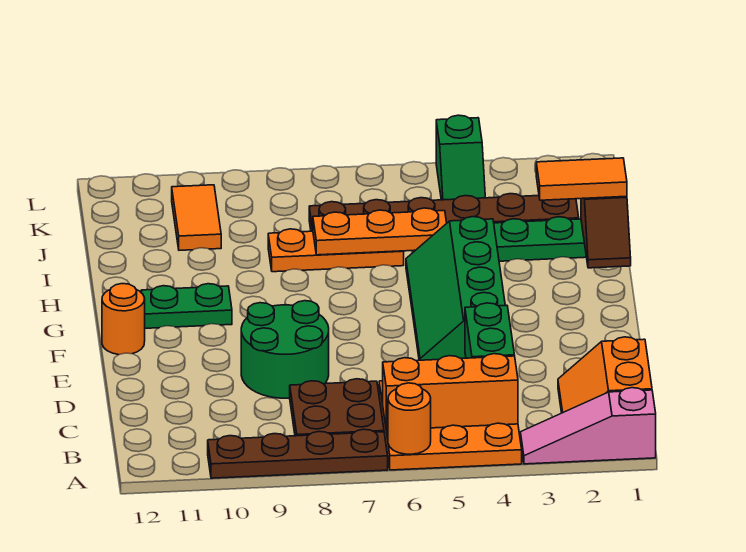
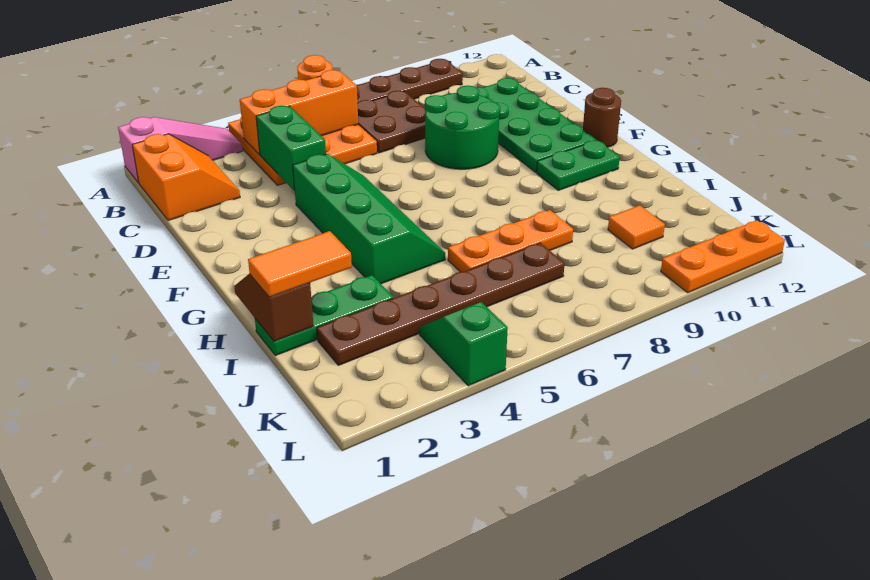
none -> green 2x4 plate [476,78,596,172]
orange 1x1 round brick [102,284,145,355] -> brown 1x1 round brick [583,88,621,147]
orange 1x3 plate [313,208,447,255] -> orange 1x3 plate moved to [661,220,785,293]
orange 1x2 tile [172,185,221,250] -> orange 1x1 tile [608,205,665,249]

